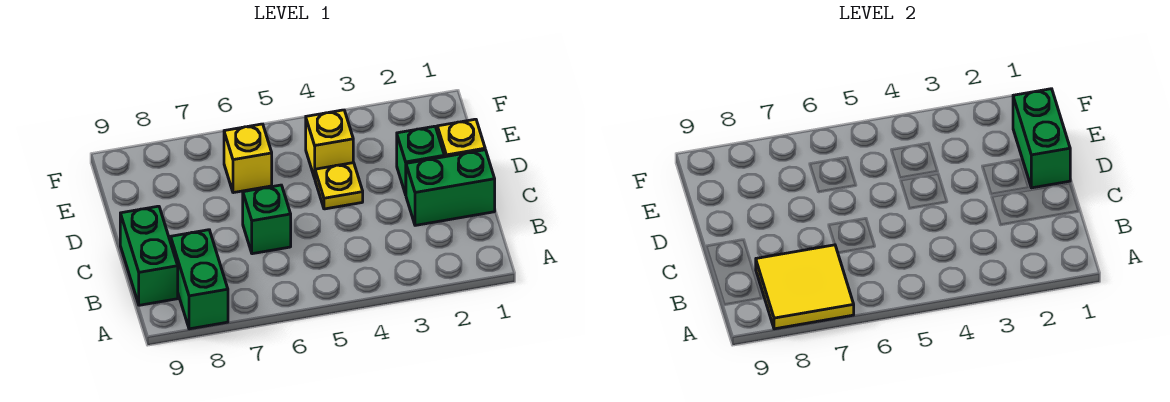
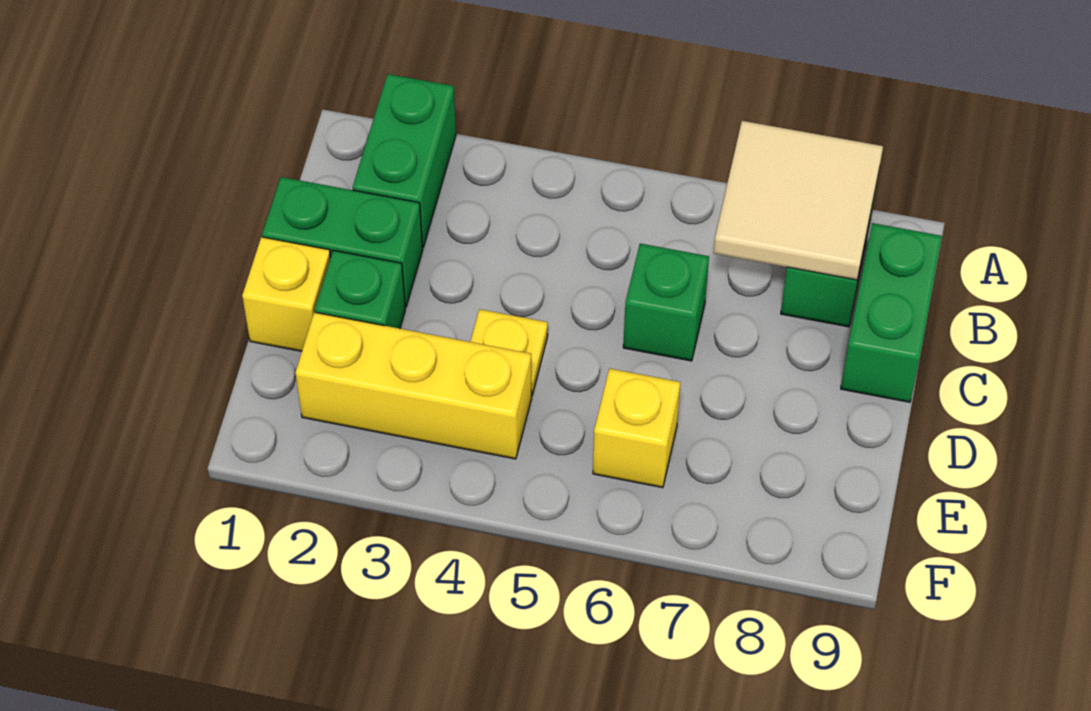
yellow 2x2 tile [756,245,854,329] -> tan 2x2 tile [714,121,883,280]
green 1x2 brick [1013,89,1070,188] -> green 1x2 brick moved to [353,74,456,247]
yellow 1x1 brick [306,110,353,178] -> yellow 1x3 brick [296,312,532,459]

